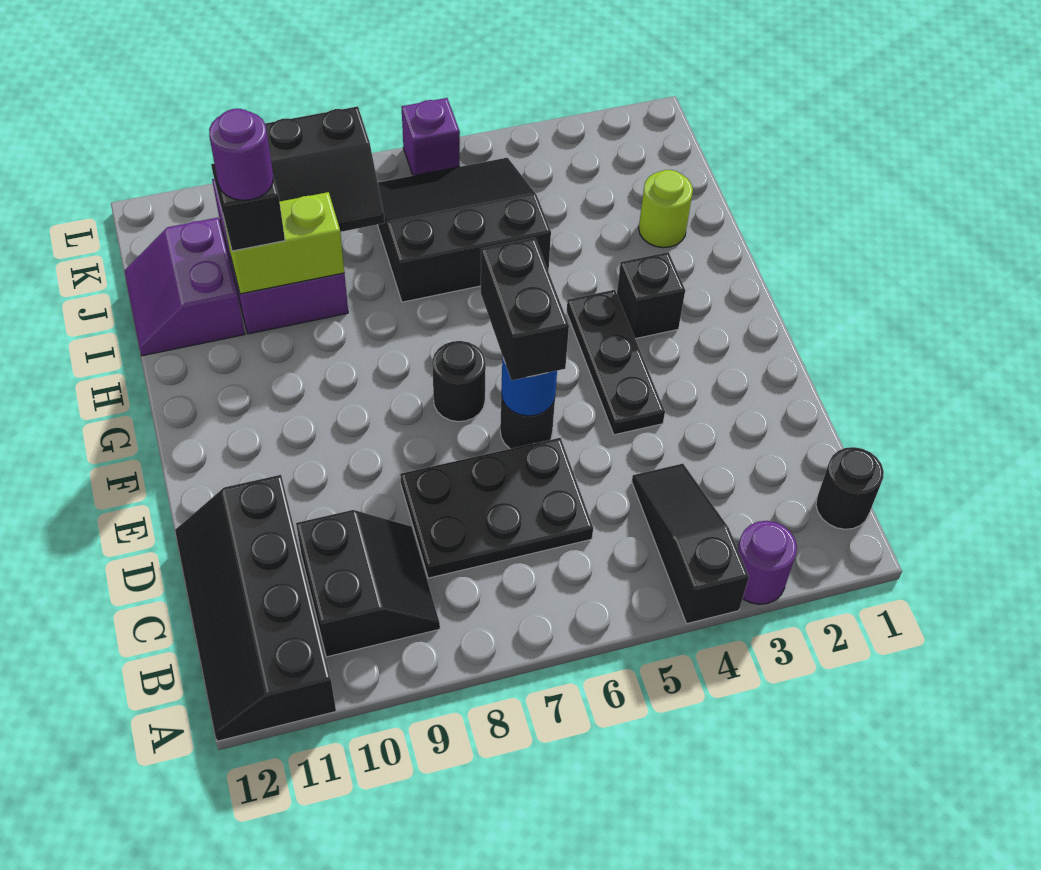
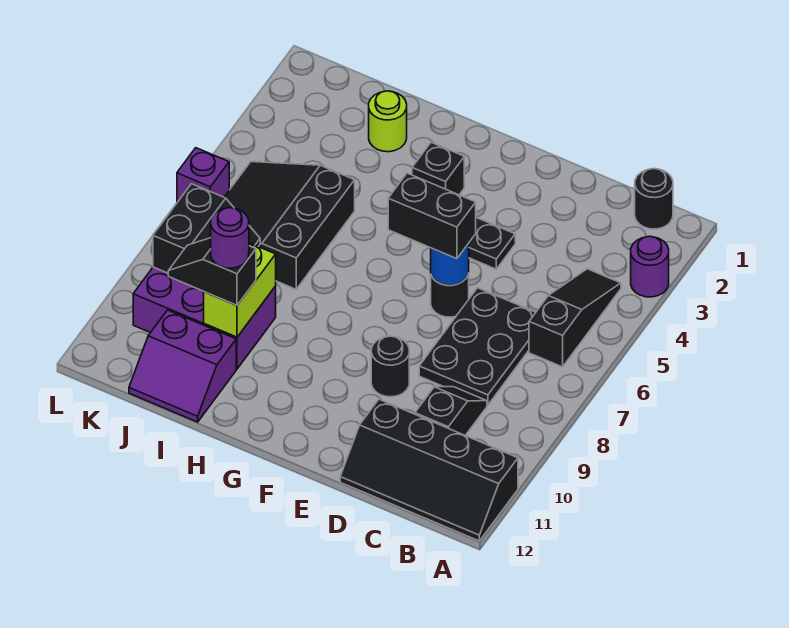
black 1x3 slope [632,464,749,624] -> black 1x3 slope turned to [529,269,621,367]
black 2x2 slope [296,510,440,657] -> black 1x2 slope [415,387,487,436]
black 1x1 round brick [432,341,486,422] -> black 1x1 round brick moved to [371,336,409,397]

